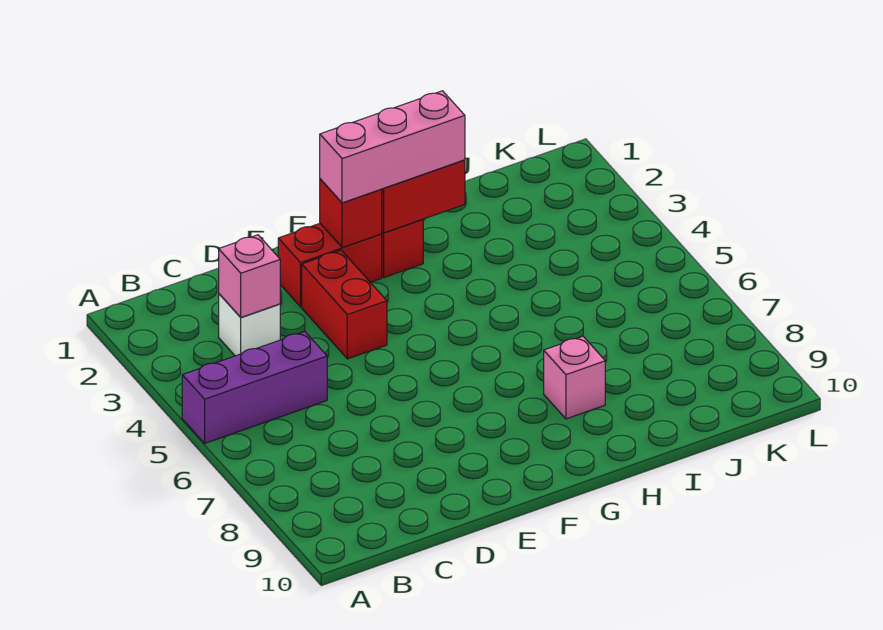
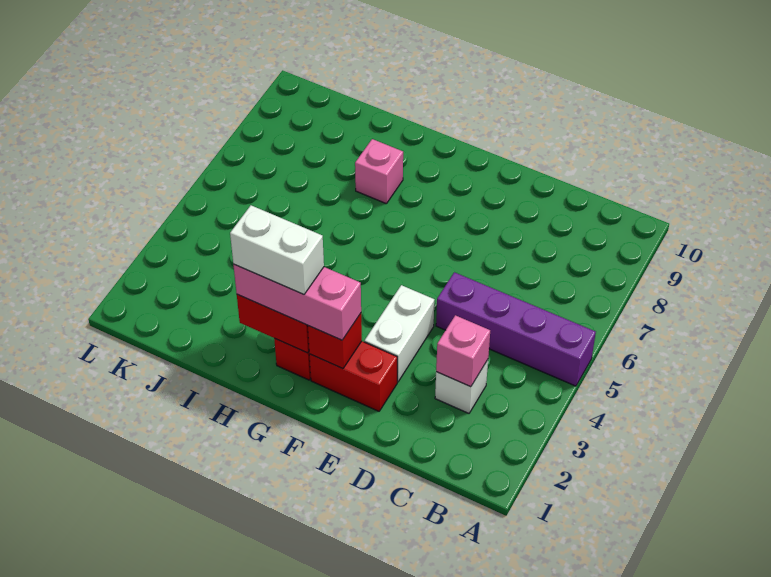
purple 1x3 brick [182,331,327,443] -> purple 1x4 brick [436,272,596,386]
red 1x2 brick [302,250,387,359] -> white 1x2 brick [364,285,435,382]
none -> white 1x2 brick [230,205,324,294]

